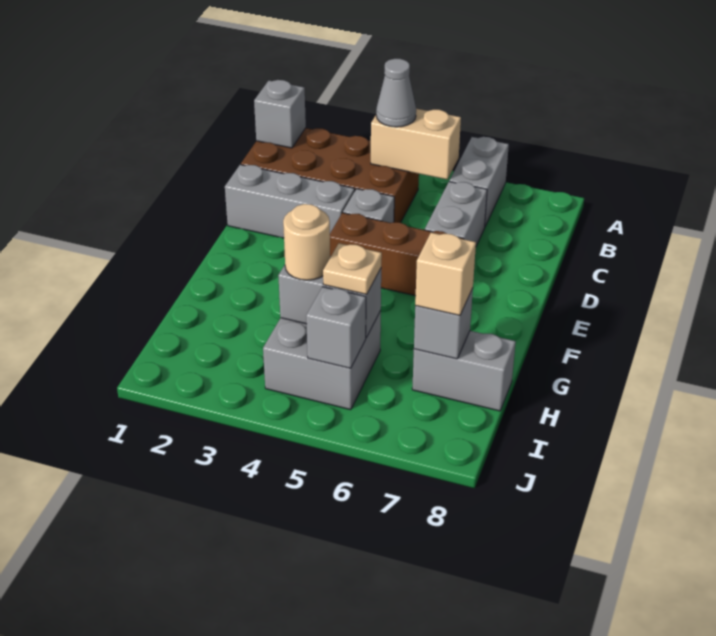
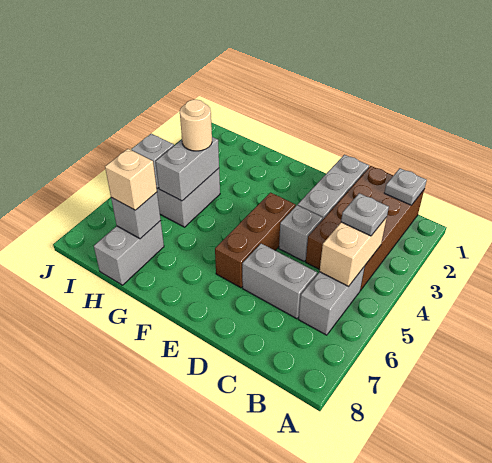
grey 1x2 brick [449,137,509,226] -> grey 1x2 brick turned to [299,266,365,335]
grey 1x1 brick [254,80,306,148] -> grey 1x1 plate [384,168,427,205]
grey 1x1 cone [376,59,416,127] -> grey 1x1 plate [341,193,389,236]
tan 1x1 plate [323,243,382,294] -> none

